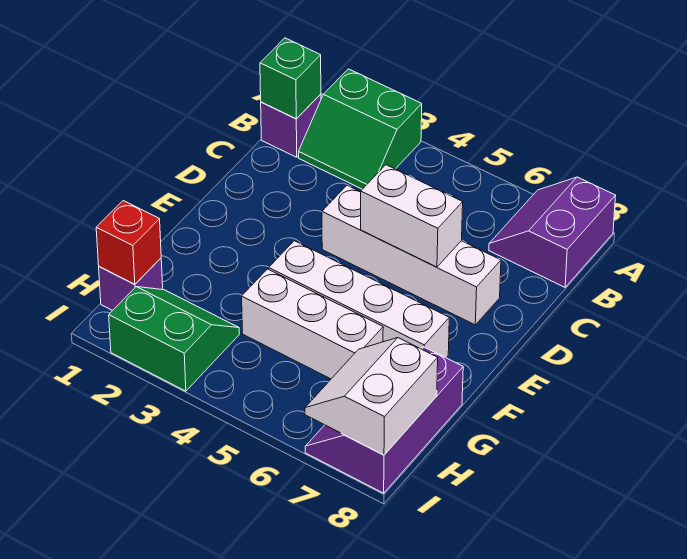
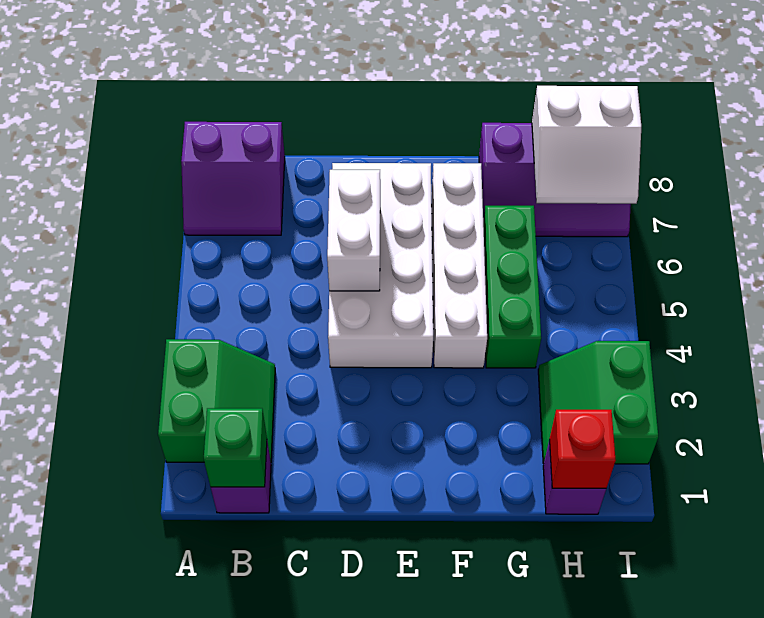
white 1x4 brick [322,185,501,325] -> white 2x4 brick [328,163,433,368]
white 1x3 brick [242,269,383,379] -> green 1x3 brick [483,206,541,368]

